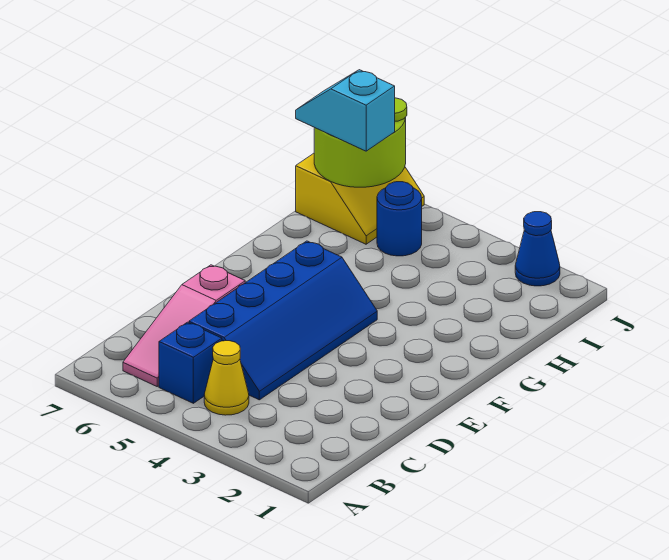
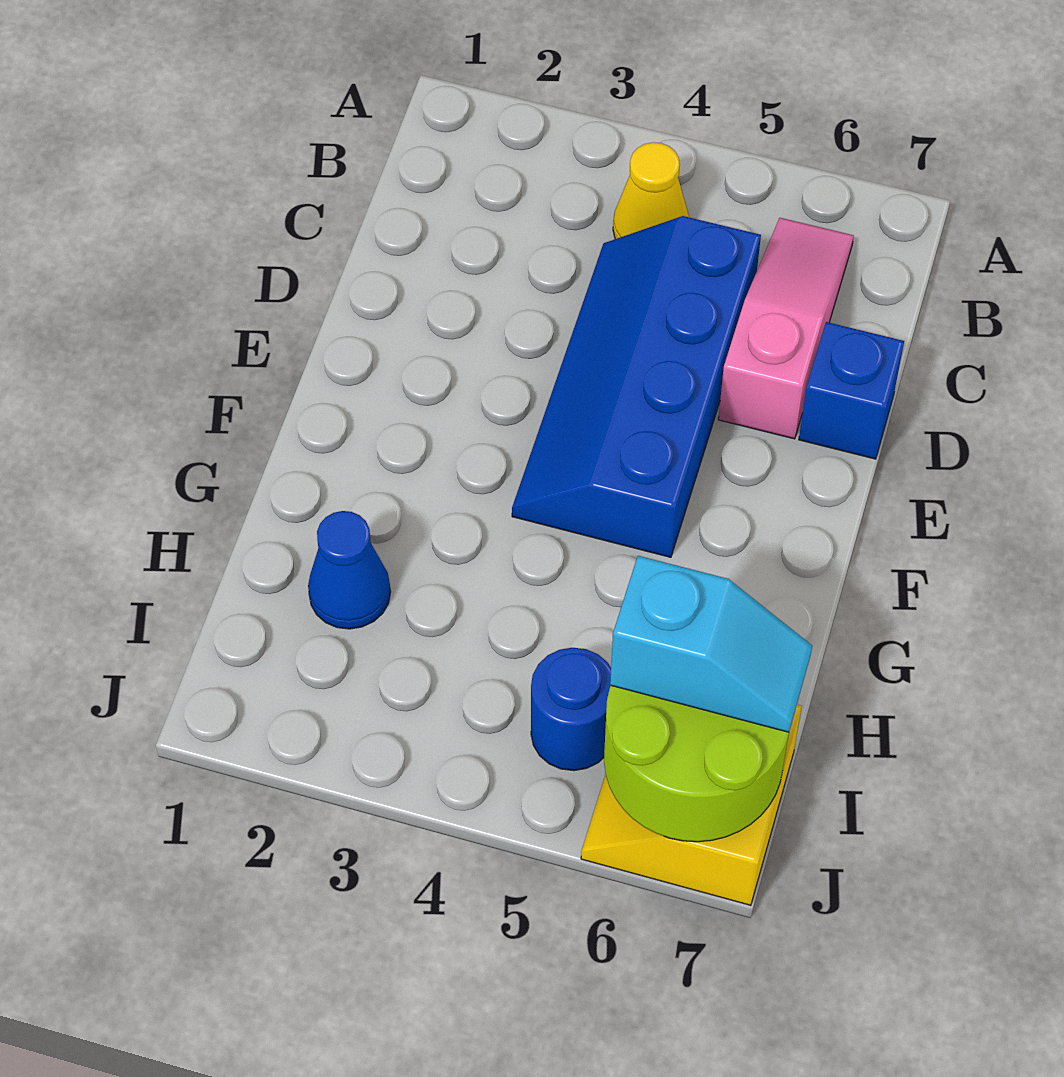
blue 1x1 brick [159,322,222,403] -> blue 1x1 brick moved to [799,322,904,459]
blue 1x1 cone [515,212,560,286] -> blue 1x1 cone moved to [308,511,391,629]

